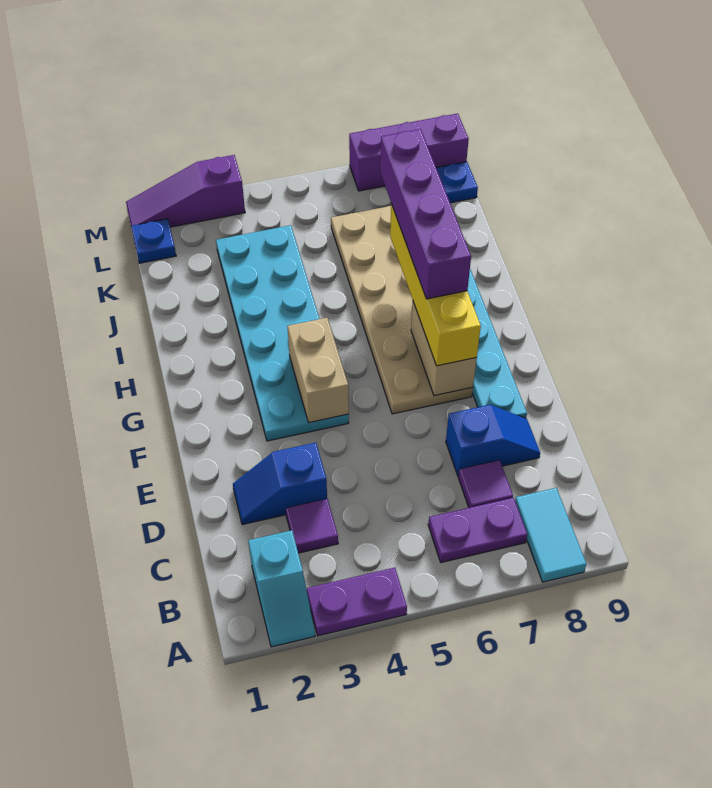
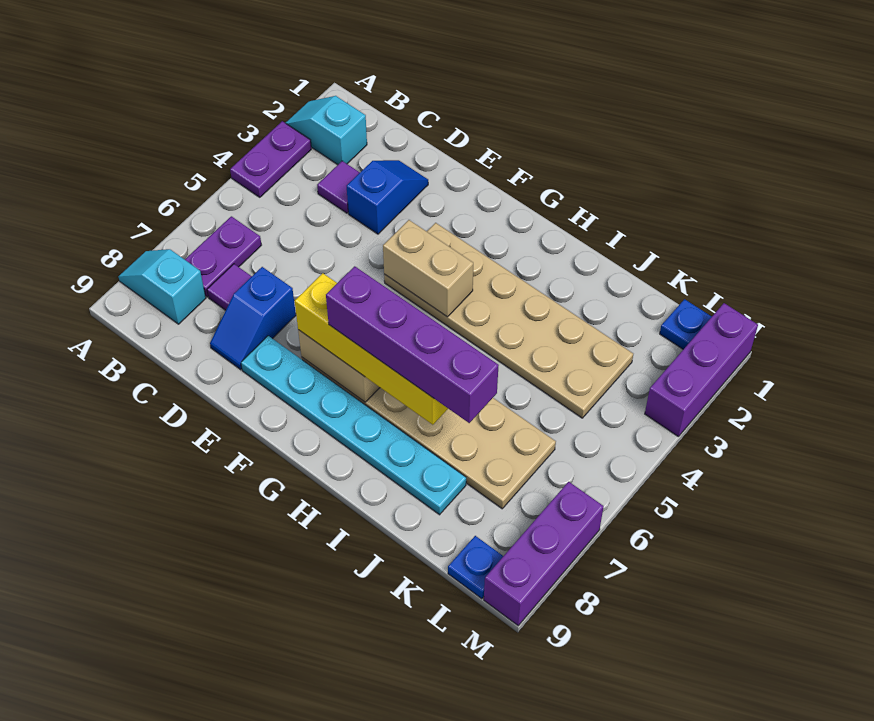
cyan 1x2 tile [515,488,586,582] -> cyan 1x2 slope [118,249,206,324]
cyan 2x6 plate [216,225,349,441] -> tan 2x6 plate [384,223,633,418]
purple 1x3 slope [126,155,245,227] -> purple 1x3 brick [645,303,758,437]

